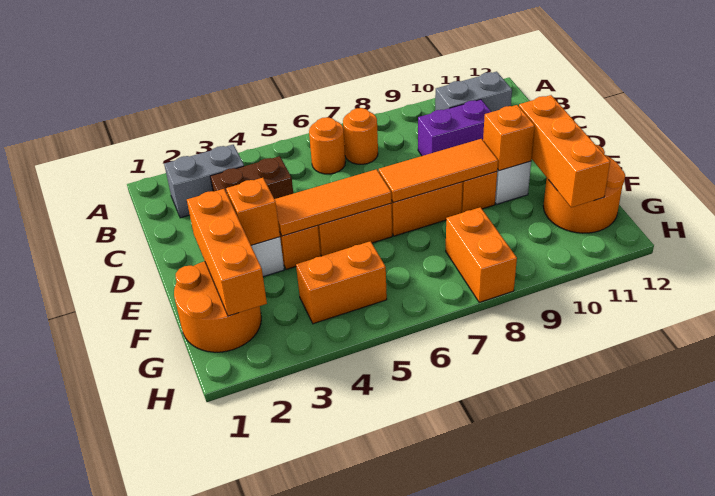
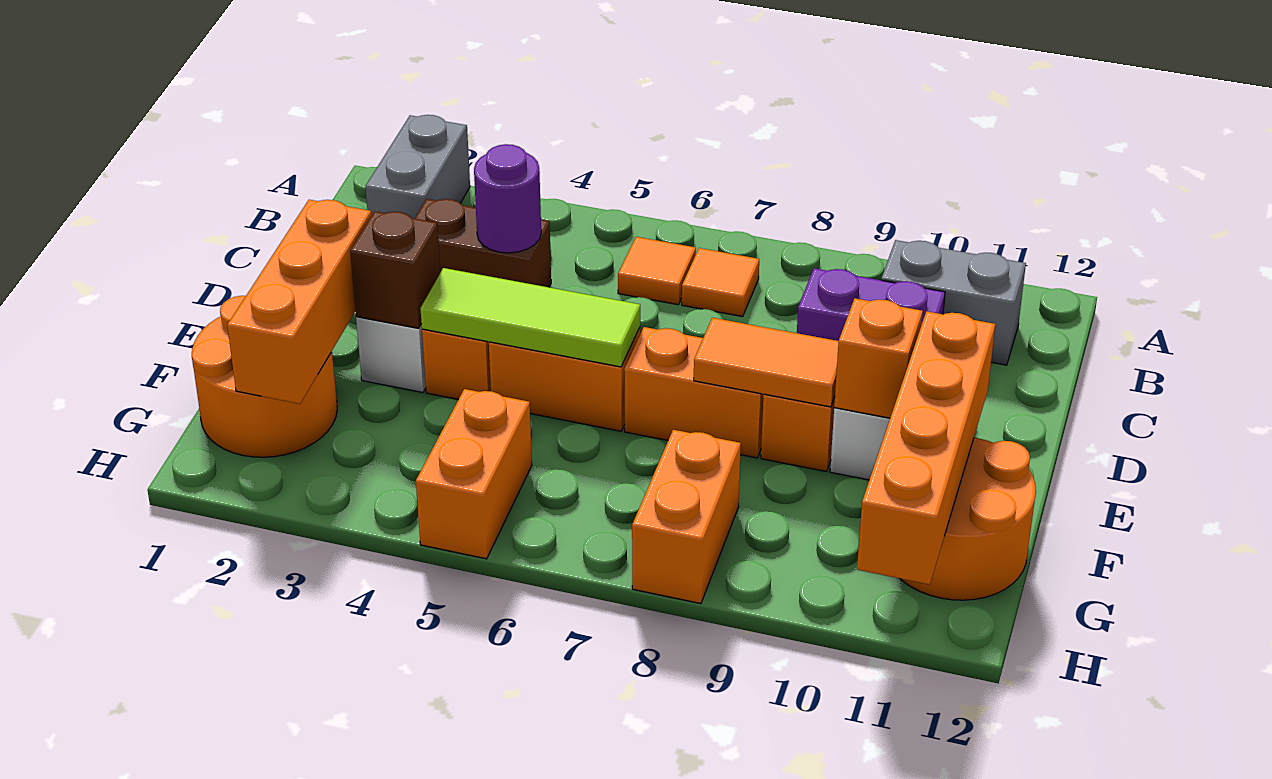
grey 1x2 brick [164,145,244,218] -> grey 1x2 brick turned to [365,115,470,219]
orange 1x1 round brick [309,117,345,174] -> orange 1x1 tile [618,237,696,305]
orange 1x1 round brick [343,108,378,164] -> orange 1x1 tile [682,248,759,317]
none -> purple 1x1 round brick [474,144,541,253]
orange 1x1 brick [226,178,280,245] -> brown 1x1 brick [350,211,440,328]
orange 1x3 tile [275,169,391,236] -> lime 1x3 tile [421,268,640,367]
orange 1x3 tile [379,139,498,203] -> orange 1x2 tile [694,318,839,407]
orange 1x3 brick [519,95,610,207] -> orange 1x4 brick [857,311,995,585]
orange 1x2 brick [296,241,387,324] -> orange 1x2 brick turned to [416,389,532,559]

